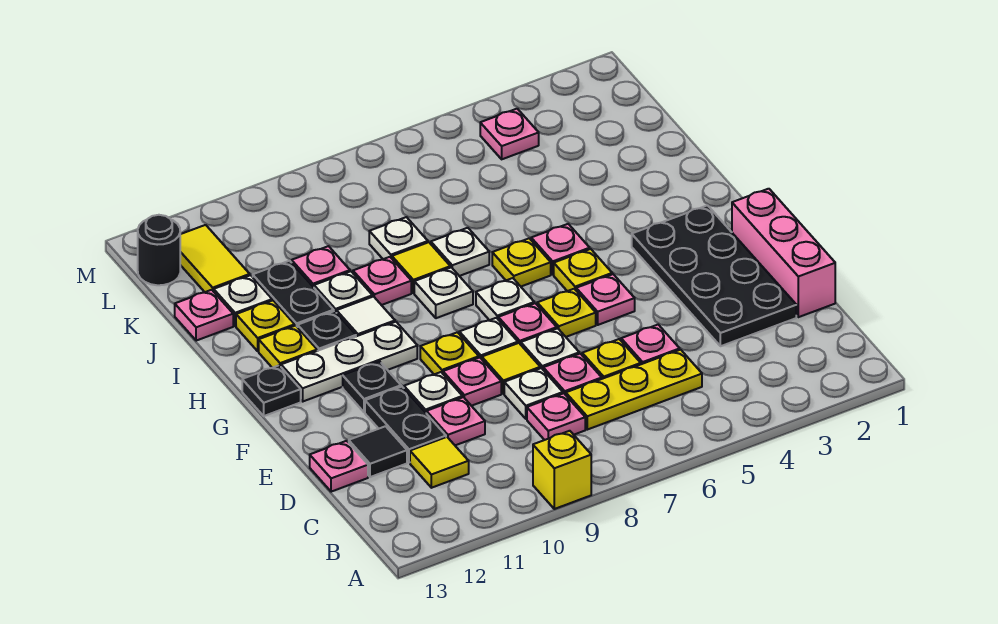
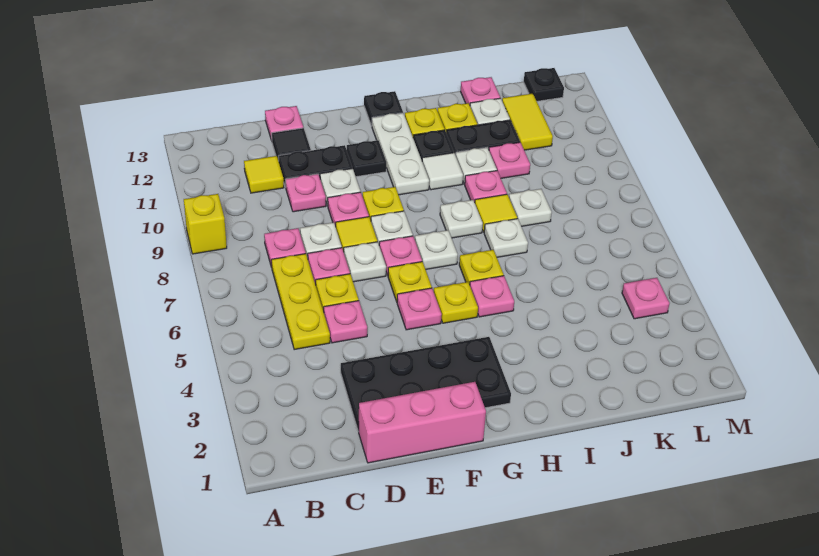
yellow 1x2 tile [180,225,250,292] -> yellow 1x2 tile turned to [502,93,553,150]
black 1x1 round brick [138,215,180,285] -> black 1x1 plate [524,68,564,101]

